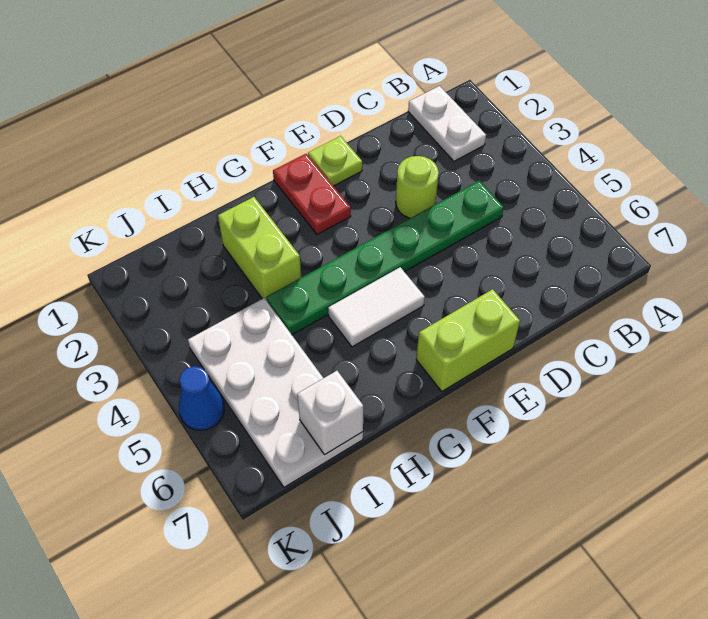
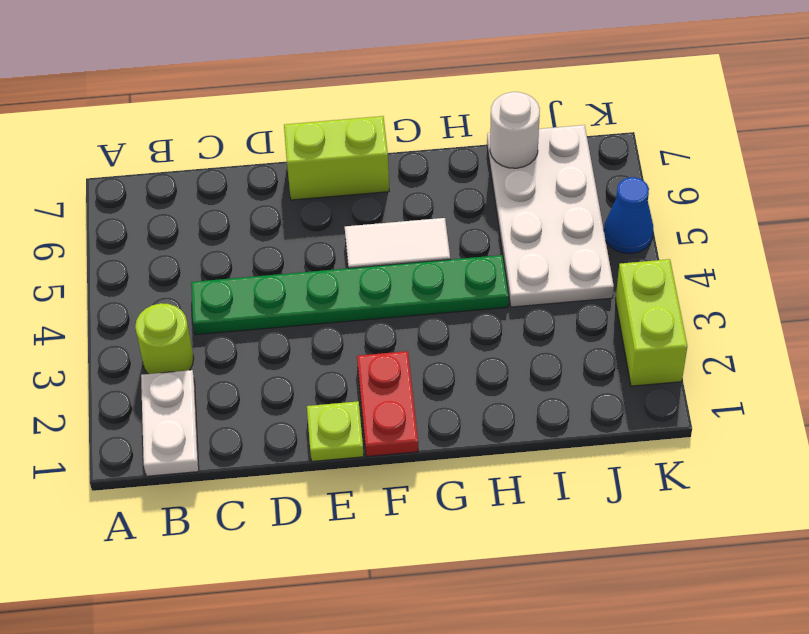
lime 1x1 round brick [396,156,439,218] -> lime 1x1 round brick moved to [135,303,194,374]
lime 1x2 brick [218,197,301,300] -> lime 1x2 brick moved to [616,259,687,386]
white 1x1 brick [297,371,363,455] -> white 1x1 round brick [490,92,540,168]

